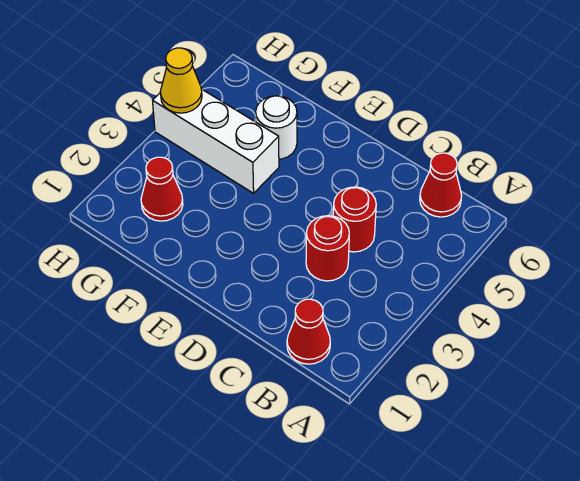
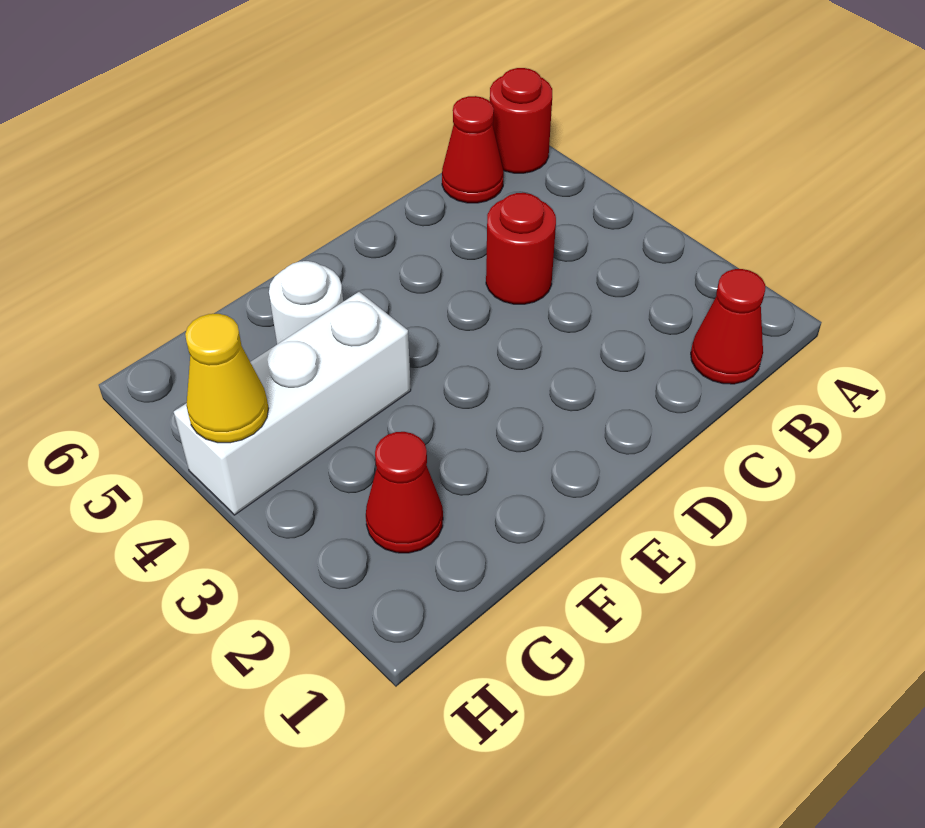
red 1x1 round brick [306,216,349,281] -> red 1x1 round brick moved to [490,68,552,173]

